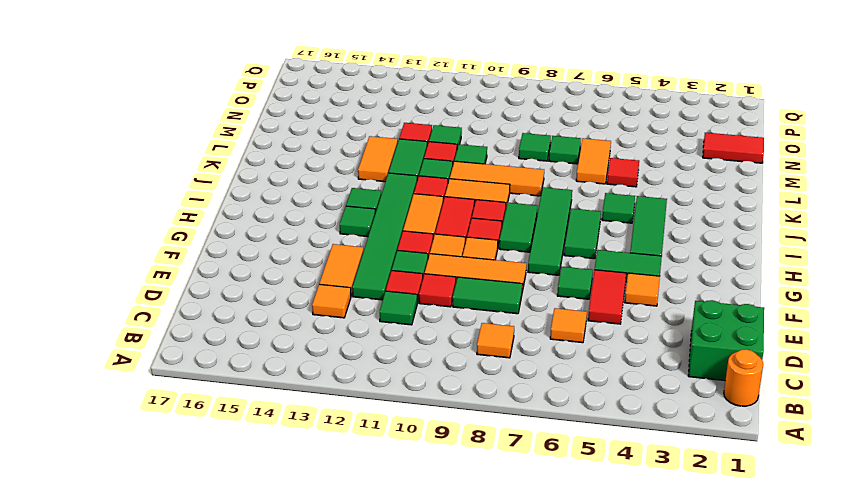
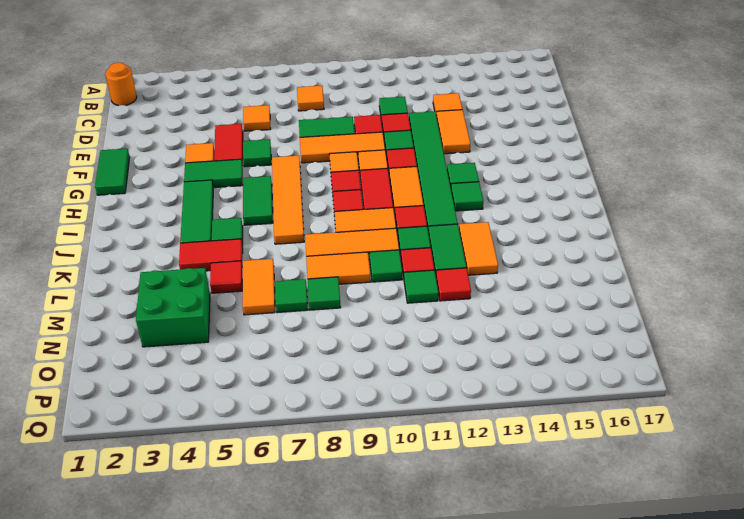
green 2x2 brick [688,300,764,381] -> green 2x2 brick moved to [136,268,210,347]
green 1x4 tile [528,187,572,275] -> orange 1x4 tile [272,156,304,244]
green 1x2 tile [499,203,537,252] -> green 1x2 tile moved to [95,149,130,195]
none -> orange 1x2 tile [306,252,371,284]
red 1x2 tile [703,133,764,163] -> red 1x2 tile moved to [179,239,243,271]

